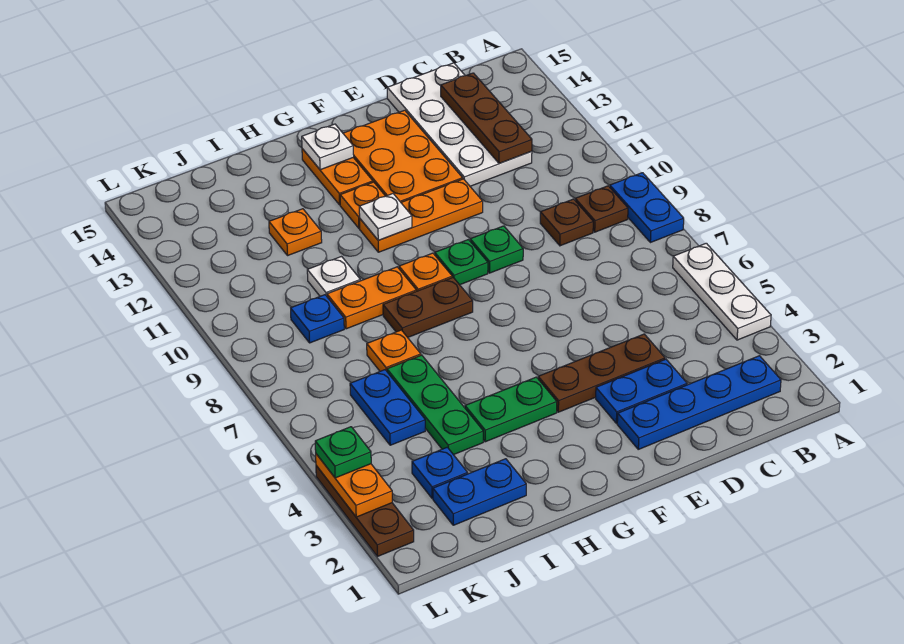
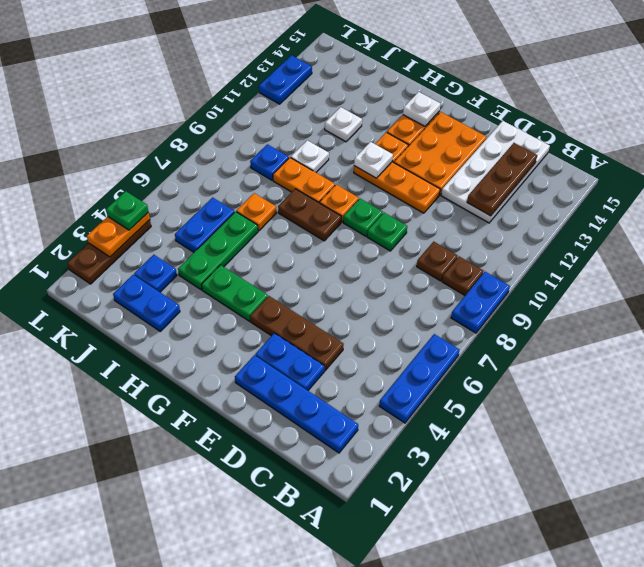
white 1x3 plate [673,243,771,340] -> blue 1x3 plate [379,334,459,423]
orange 1x1 plate [269,209,322,256] -> white 1x1 plate [325,107,362,142]
none -> blue 1x2 plate [259,55,312,104]

